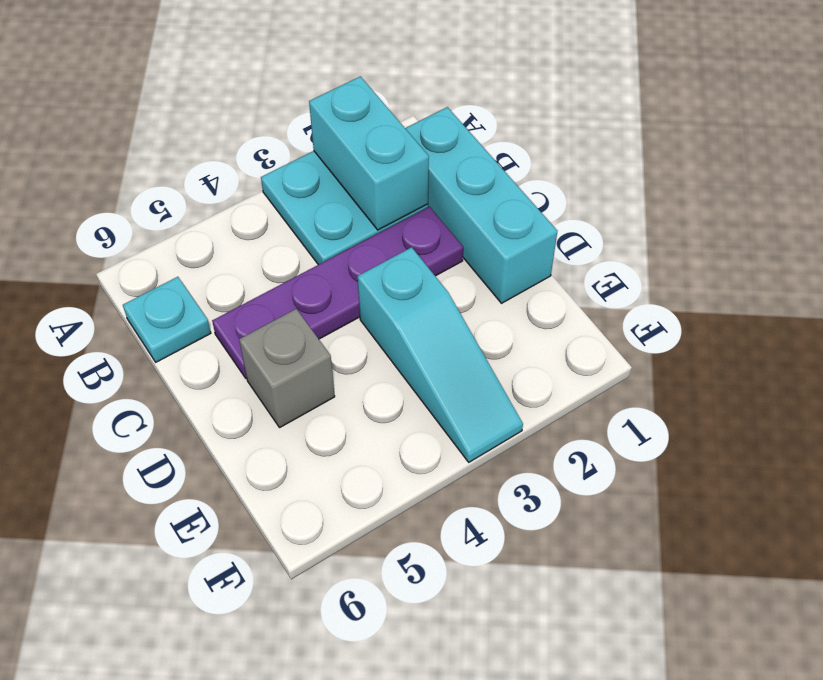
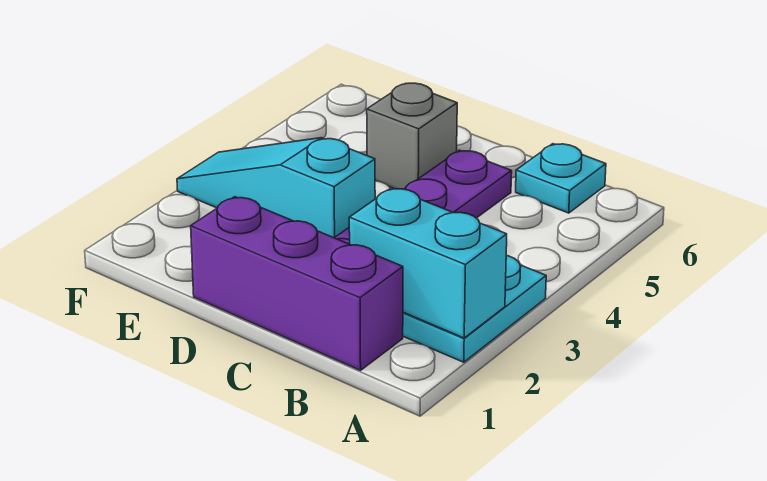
cyan 1x3 brick [405,107,557,303] -> purple 1x3 brick [191,197,403,370]

